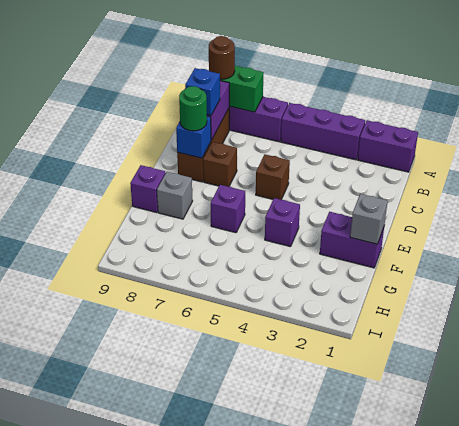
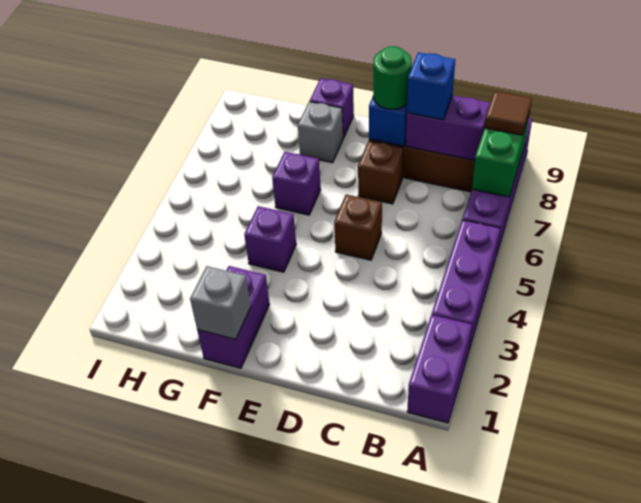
brown 1x1 round brick [209,36,235,79] -> brown 1x1 tile [485,91,532,135]

